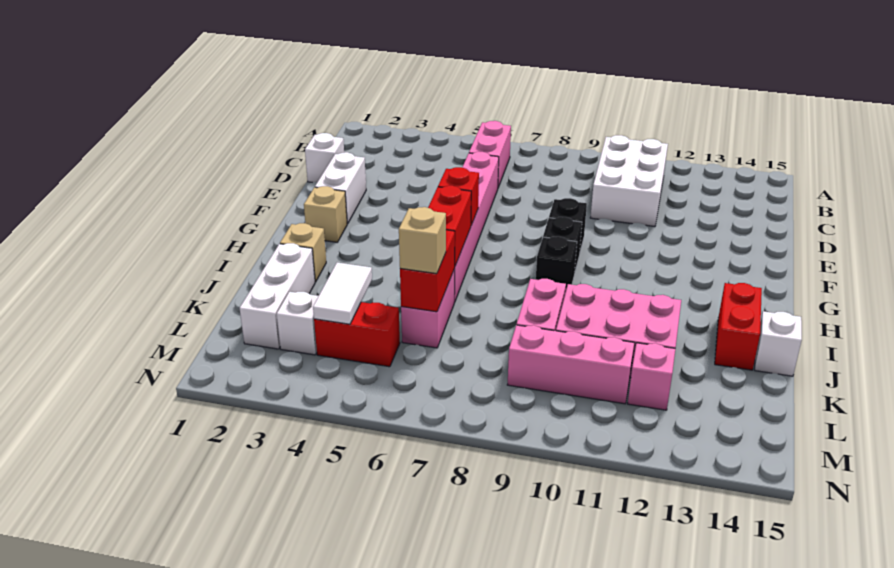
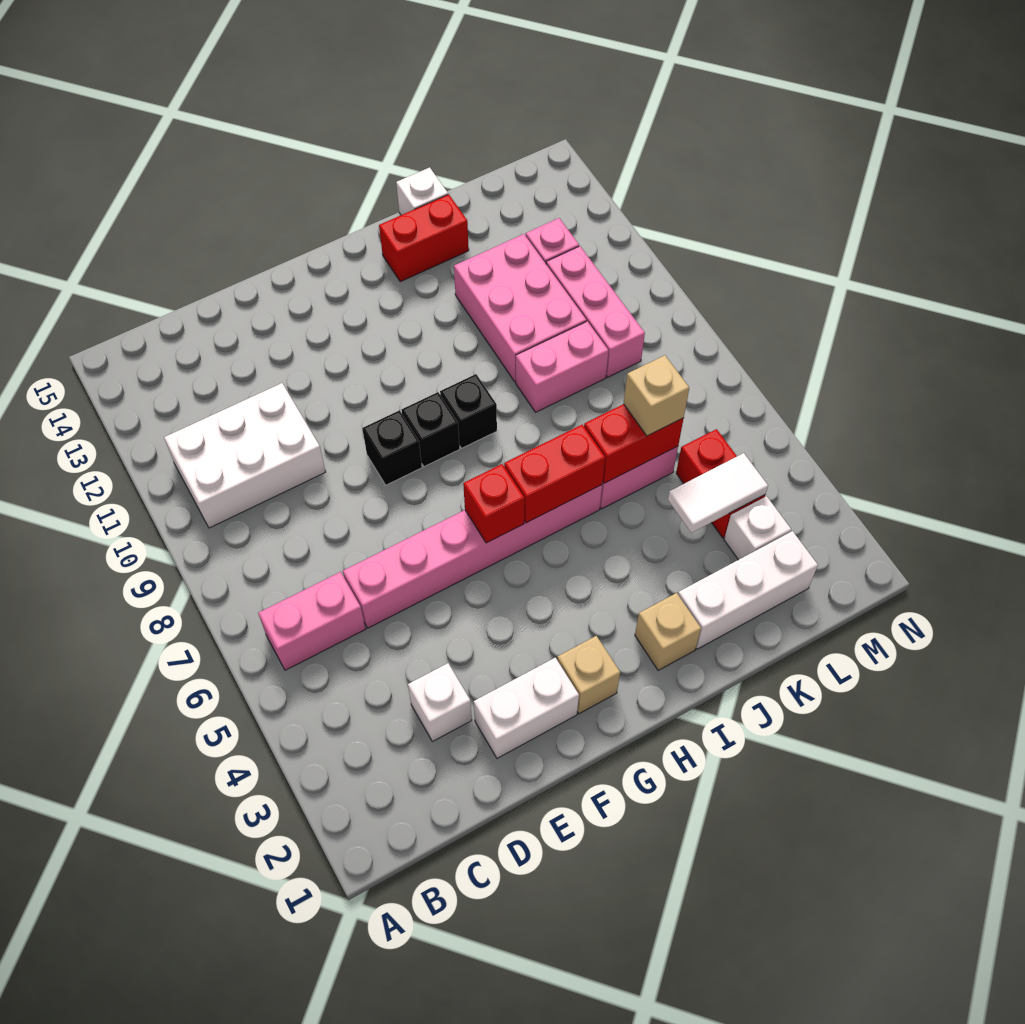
white 1x1 brick [305,133,344,183] -> white 1x1 brick moved to [408,663,472,741]

